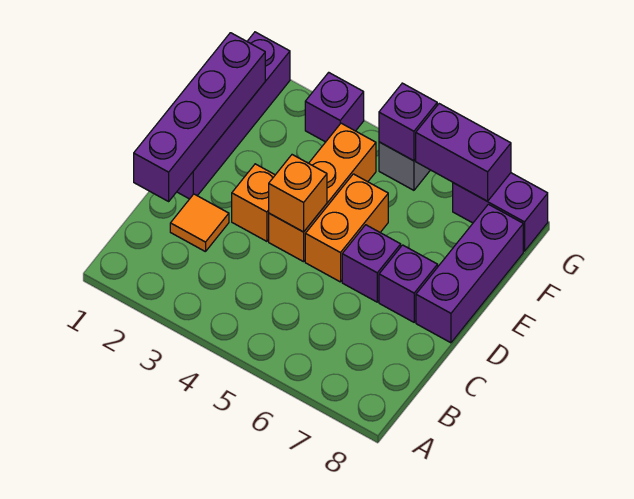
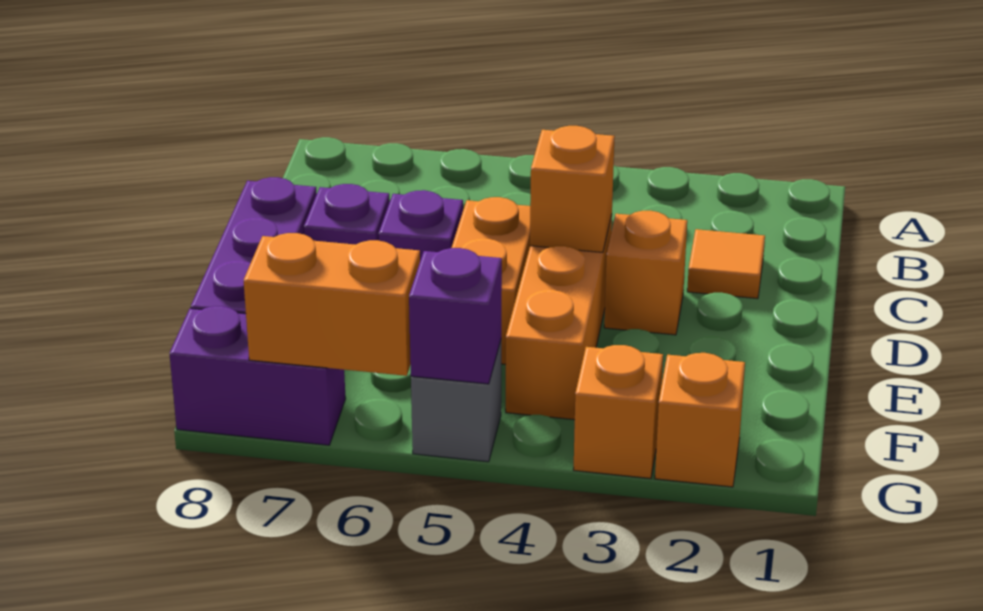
purple 1x4 brick [134,33,265,201] -> none
purple 1x4 brick [177,32,290,199] -> none
none -> orange 1x1 brick [655,353,745,487]
purple 1x1 brick [305,72,364,142] -> orange 1x1 brick [573,345,663,478]
purple 1x2 brick [416,104,511,201] -> orange 1x2 brick [244,233,420,376]

